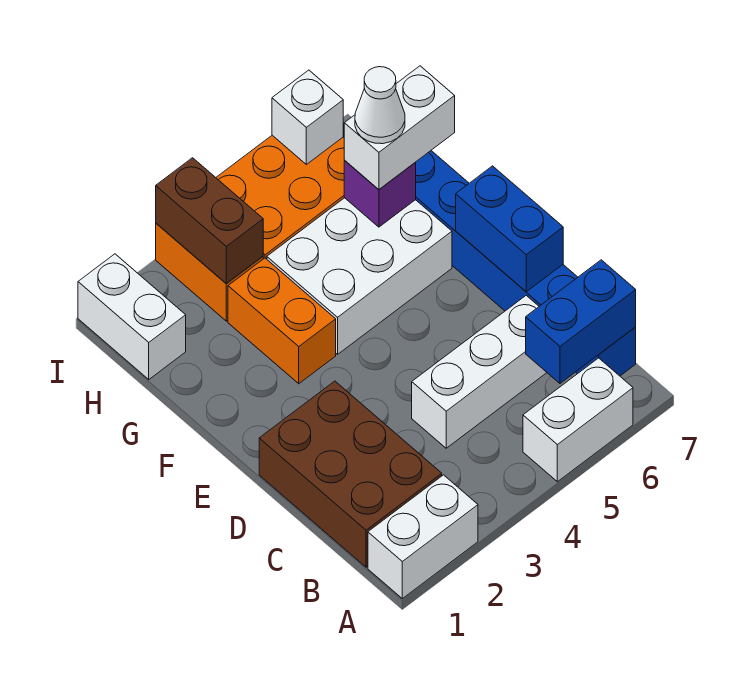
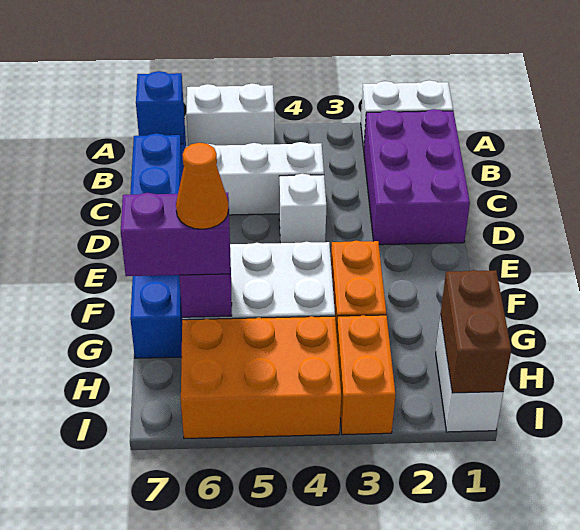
brown 2x3 brick [259,381,442,567] -> purple 2x3 brick [364,109,470,245]
blue 1x2 brick [526,260,636,383] -> blue 1x1 brick [136,71,184,144]
white 1x2 brick [344,66,455,189] -> purple 1x2 brick [121,193,230,276]
white 1x1 cone [355,67,405,144] -> orange 1x1 cone [176,143,229,229]
brown 1x2 brick [156,158,263,284] -> brown 1x2 brick moved to [441,270,511,393]
white 1x1 brick [272,70,343,164] -> white 1x1 brick moved to [279,174,327,243]

